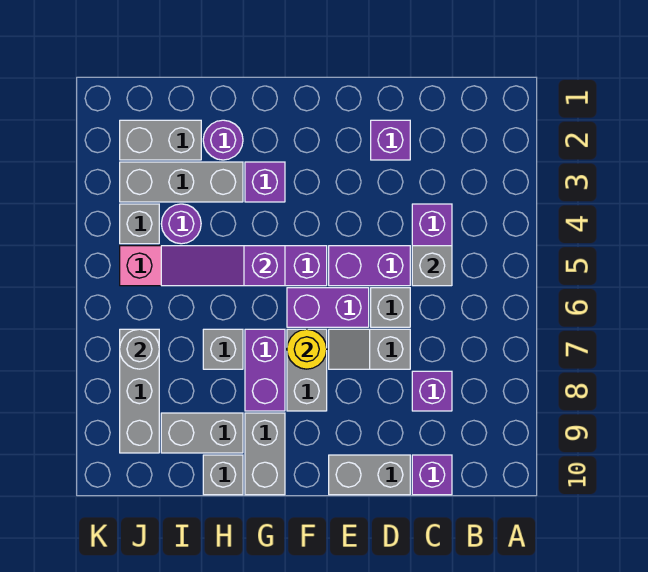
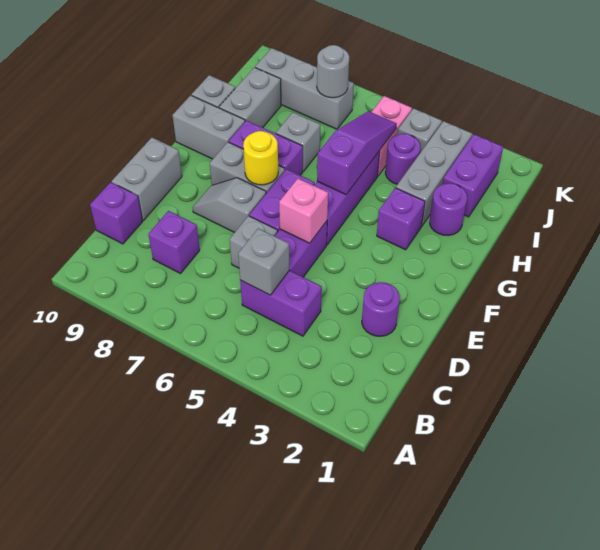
purple 1x1 brick [371,120,410,160] -> purple 1x1 round brick [362,282,400,336]
grey 1x2 slope [329,329,410,369] -> grey 1x2 slope turned to [193,178,266,232]
none -> pink 1x1 brick [279,179,328,243]
grey 1x2 brick [120,120,201,160] -> purple 1x2 brick [443,134,503,217]

